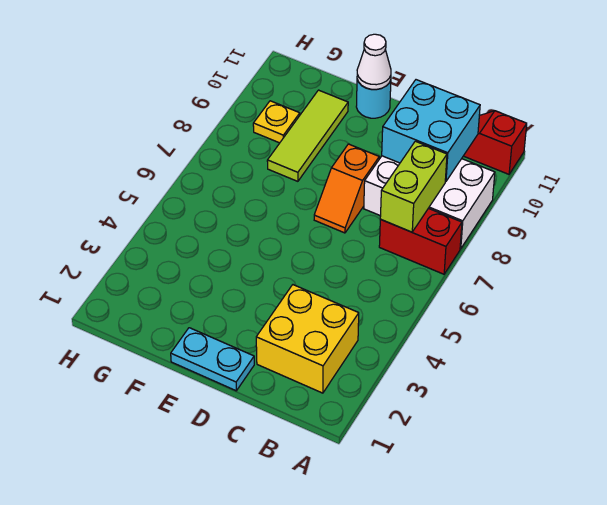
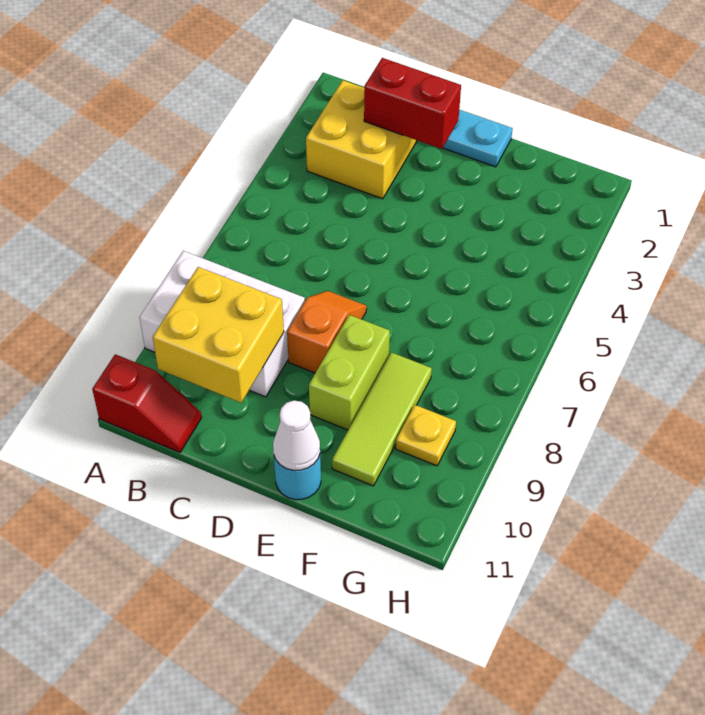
red 1x2 brick [379,208,462,274] -> red 1x2 brick moved to [364,58,461,149]
lime 1x2 brick [380,141,447,232] -> lime 1x2 brick moved to [309,315,390,430]
cyan 2x2 brick [382,80,480,182] -> yellow 2x2 brick [153,267,284,403]

